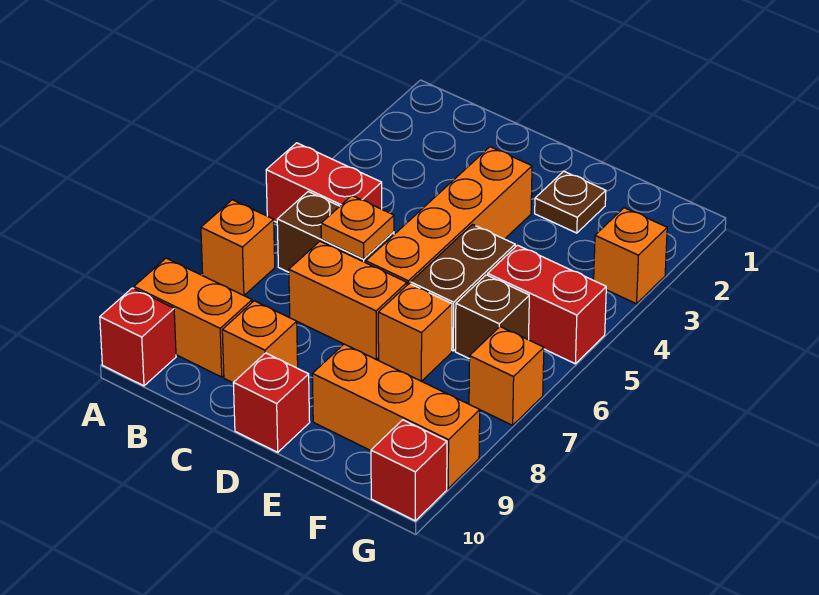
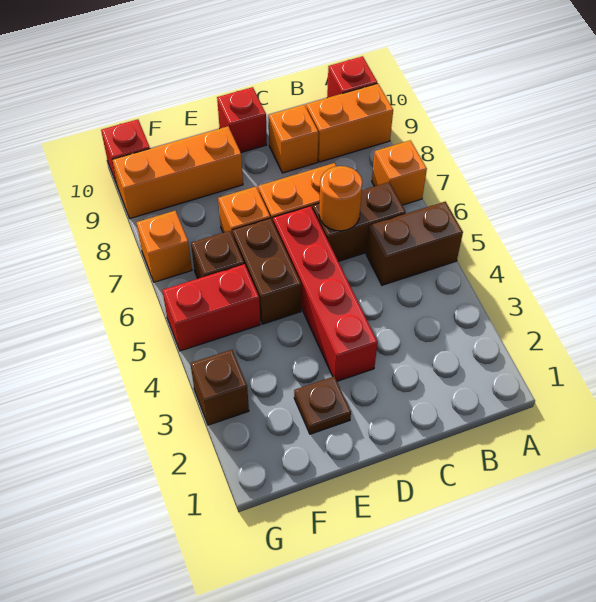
red 1x2 brick [266,143,382,222] -> brown 1x2 brick [366,202,463,285]
orange 1x1 plate [321,196,394,259] -> orange 1x1 round brick [319,166,363,231]
orange 1x4 brick [366,147,532,285] -> red 1x4 brick [273,206,378,381]
orange 1x1 brick [594,208,667,304] -> brown 1x1 brick [190,350,249,425]

